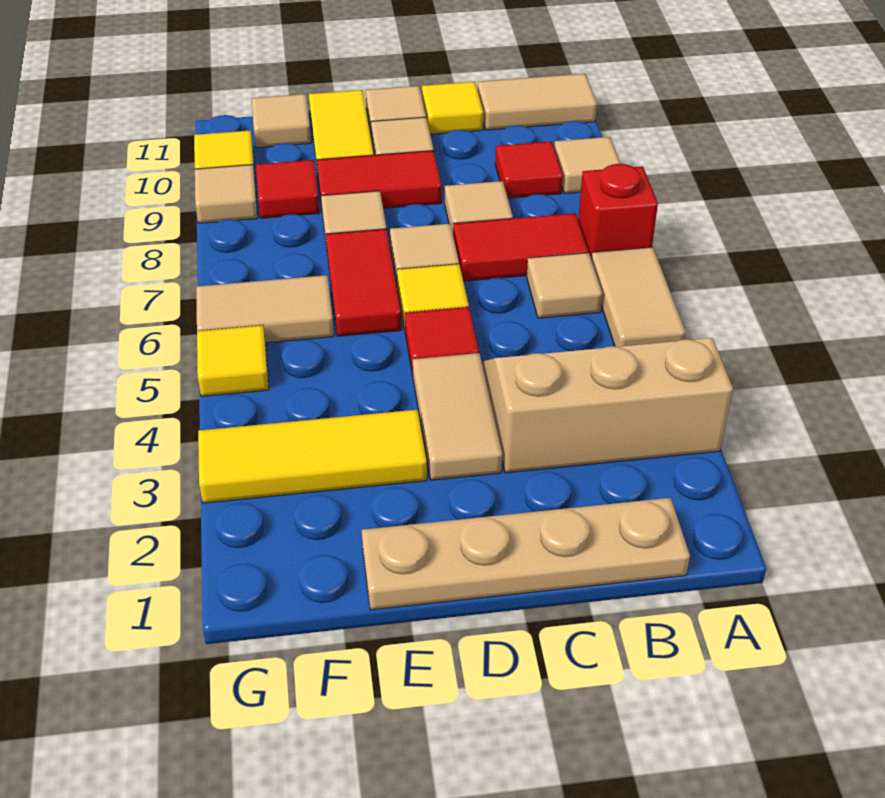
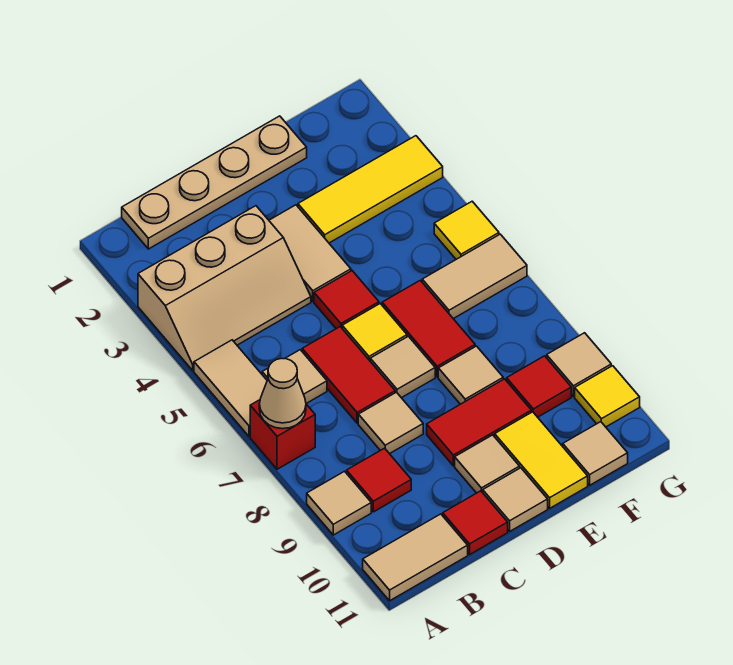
none -> tan 1x1 cone [259,358,306,429]
red 1x2 tile [453,213,588,281] -> red 1x2 tile turned to [302,327,395,423]
yellow 1x1 tile [422,82,483,134] -> red 1x1 tile [443,491,508,555]

